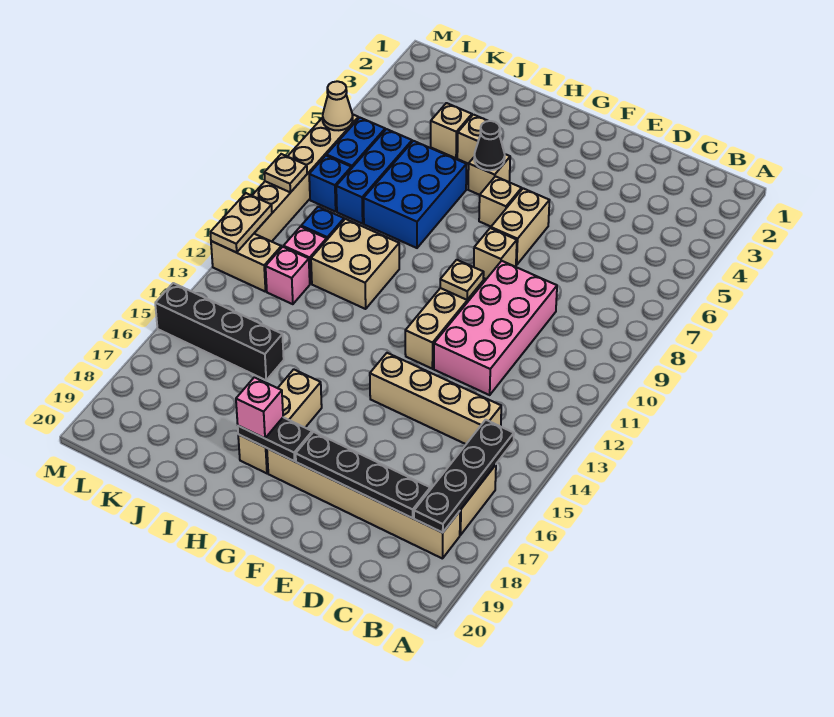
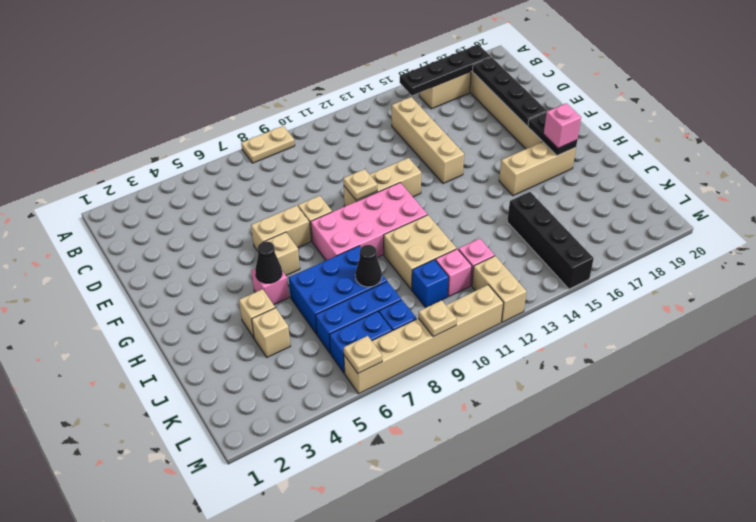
pink 2x4 brick [434,261,557,395] -> pink 2x4 brick moved to [311,183,427,261]
tan 1x1 brick [468,154,510,195] -> pink 1x1 brick [251,269,289,305]
none -> black 1x1 cone [355,245,382,287]
tan 1x1 cone [323,81,353,130] -> tan 1x1 plate [344,336,382,373]
tan 1x2 plate [210,193,272,252] -> tan 1x2 plate moved to [241,126,295,163]

